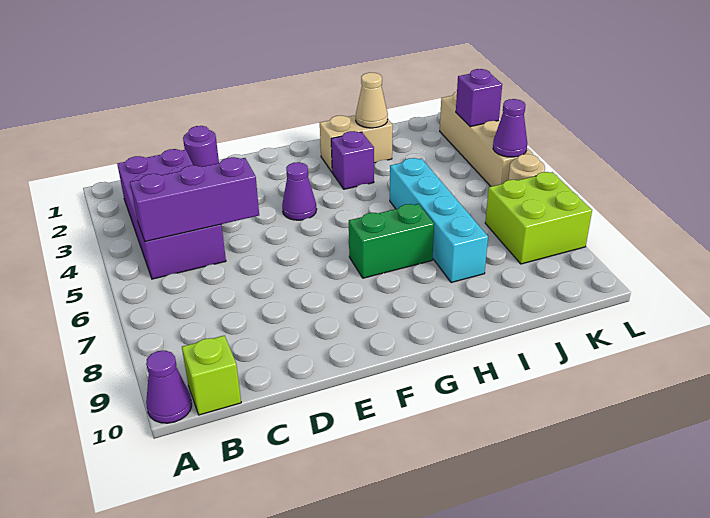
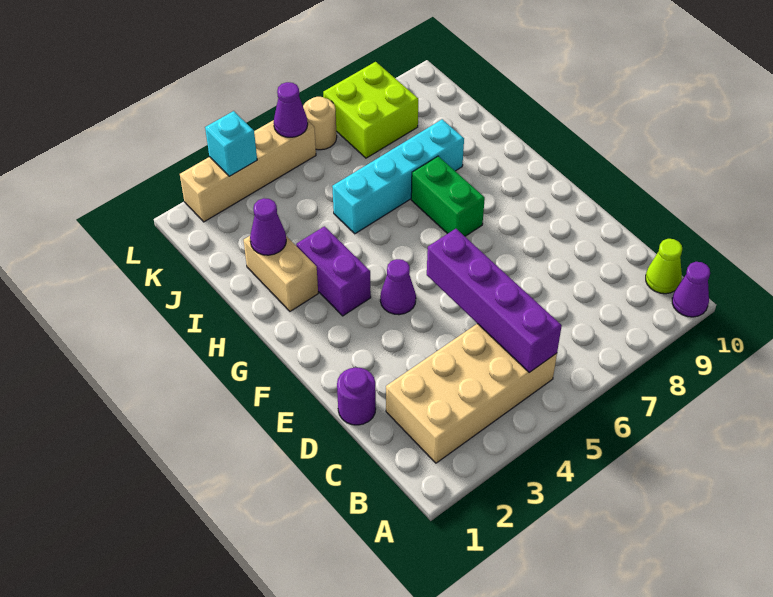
purple 2x4 brick [117,149,226,279] -> tan 2x4 brick [386,324,557,463]
purple 1x3 brick [130,157,259,241] -> purple 1x4 brick [427,229,562,373]
lime 1x1 brick [182,335,241,415] -> lime 1x1 cone [646,239,682,294]
purple 1x1 brick [331,131,374,189] -> purple 1x2 brick [296,226,371,316]
tan 1x1 cone [356,73,388,128] -> purple 1x1 cone [250,198,286,255]
purple 1x1 brick [456,69,502,127] -> cyan 1x1 brick [205,111,257,176]

